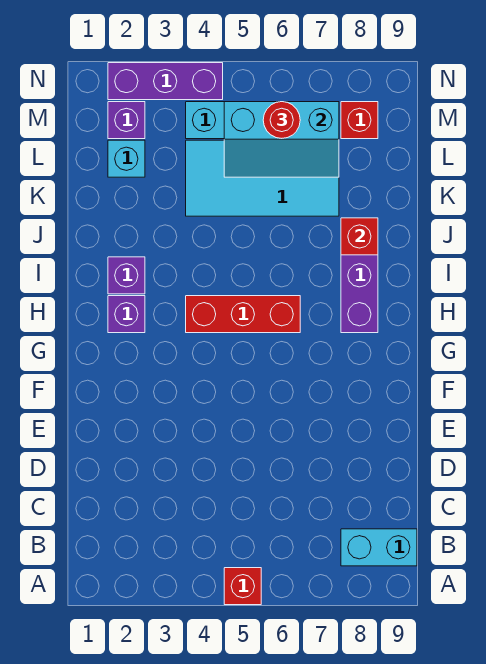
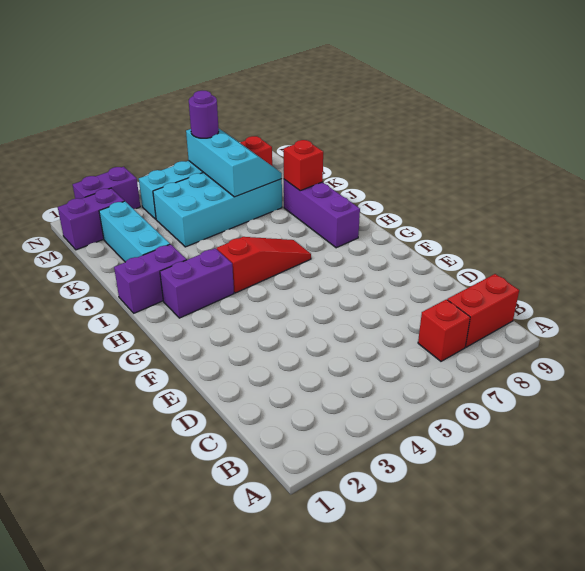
red 1x1 brick [224,568,261,605] -> red 1x1 brick moved to [418,299,470,361]
cyan 1x2 brick [341,529,417,566] -> red 1x2 brick [447,274,519,347]
purple 1x1 brick [108,296,145,333] -> purple 1x2 brick [160,248,234,318]
red 1x3 brick [186,296,300,333] -> red 1x3 slope [217,237,311,293]
purple 1x1 brick [108,257,145,294] -> purple 1x2 brick [114,244,187,313]
cyan 2x4 tile [186,140,339,216] -> cyan 2x4 brick [153,173,282,247]
cyan 1x1 brick [108,140,145,177] -> cyan 1x3 brick [99,201,170,262]
cyan 2x3 slope [224,102,339,177] -> cyan 2x3 slope turned to [186,129,282,197]
purple 1x1 brick [108,102,145,139] -> purple 1x2 brick [58,188,124,250]
red 1x1 round brick [263,102,300,138] -> purple 1x1 round brick [189,91,219,138]
purple 1x3 brick [108,63,223,100] -> purple 1x2 brick [73,167,140,209]

